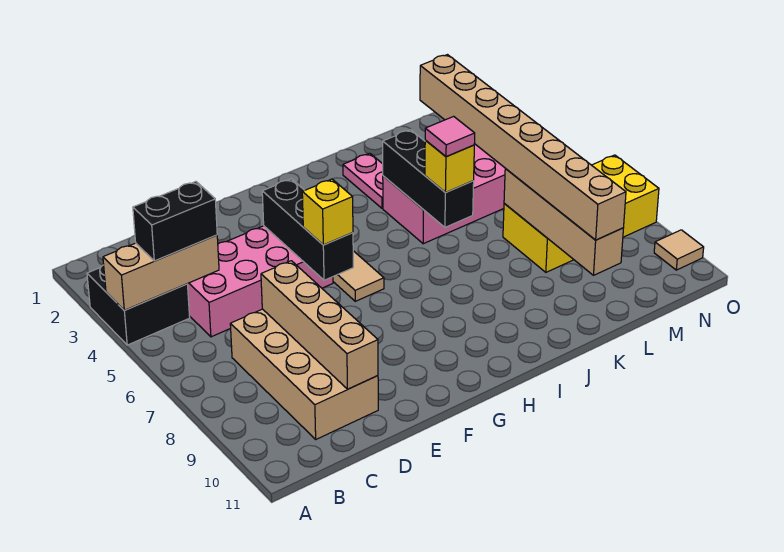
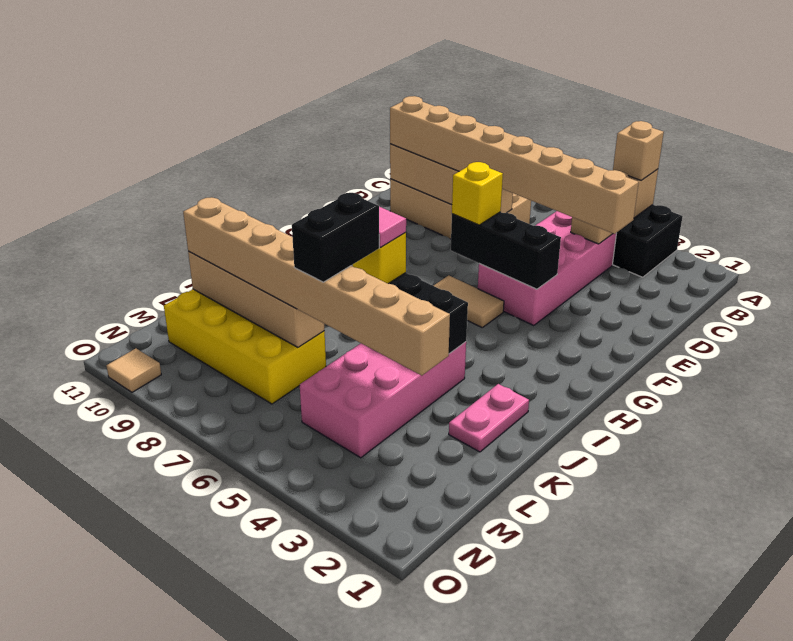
none -> tan 1x1 brick [613,121,664,180]
black 1x2 brick [133,182,217,261] -> black 1x2 brick moved to [292,193,379,282]
none -> tan 1x8 brick [390,96,639,234]
pink 1x2 plate [343,153,383,208] -> pink 1x2 plate turned to [449,384,529,452]
yellow 2x4 brick [503,155,659,272] -> yellow 2x4 brick turned to [164,289,326,404]

